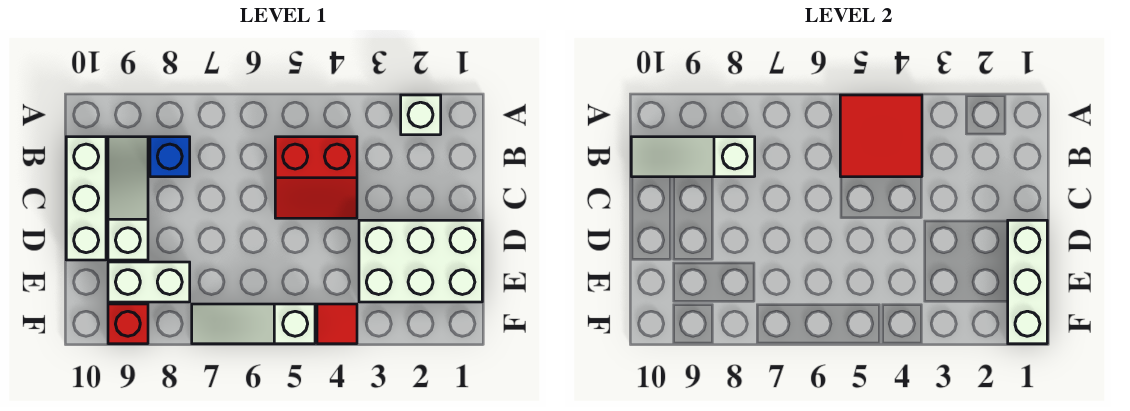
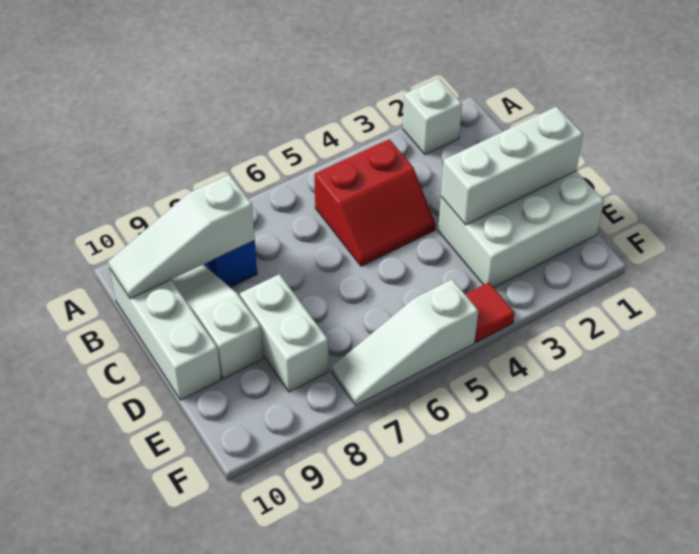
red 2x2 tile [840,95,922,177] -> none
white 1x3 brick [1008,220,1047,344] -> white 1x3 brick turned to [441,106,583,225]
white 1x2 brick [108,262,190,302] -> white 1x2 brick turned to [240,274,328,392]
red 1x1 brick [108,304,148,344] -> none

